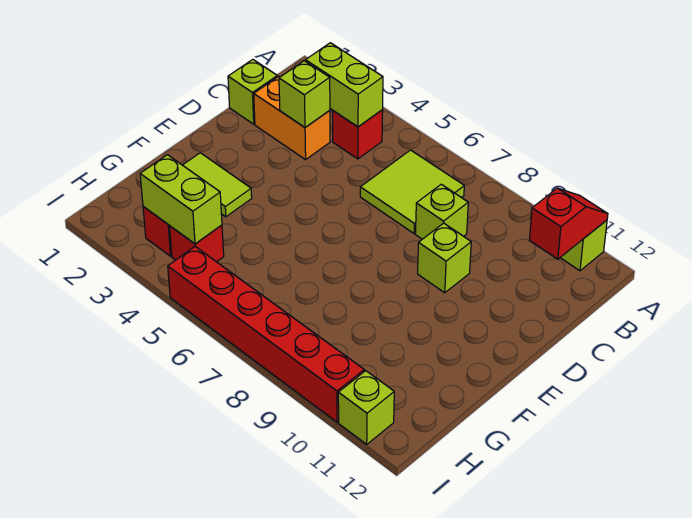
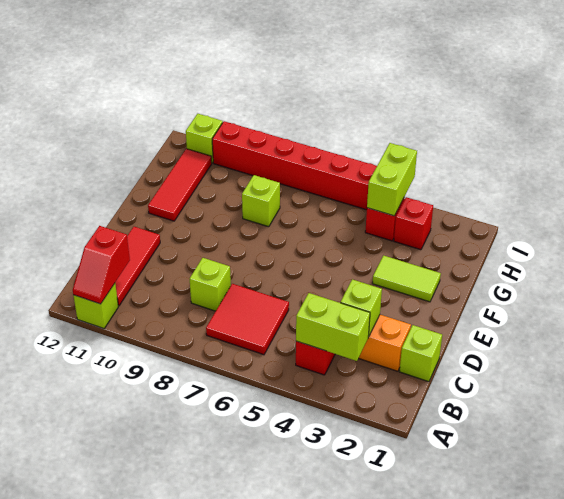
lime 2x2 tile [360,150,464,233] -> red 2x2 tile [206,284,289,355]
none -> red 1x3 tile [115,227,160,306]
lime 1x1 brick [418,223,471,293] -> lime 1x1 brick moved to [242,175,280,227]
none -> red 1x3 tile [148,149,212,221]
lime 1x2 brick [140,155,222,244] -> lime 1x2 brick turned to [367,143,417,216]

